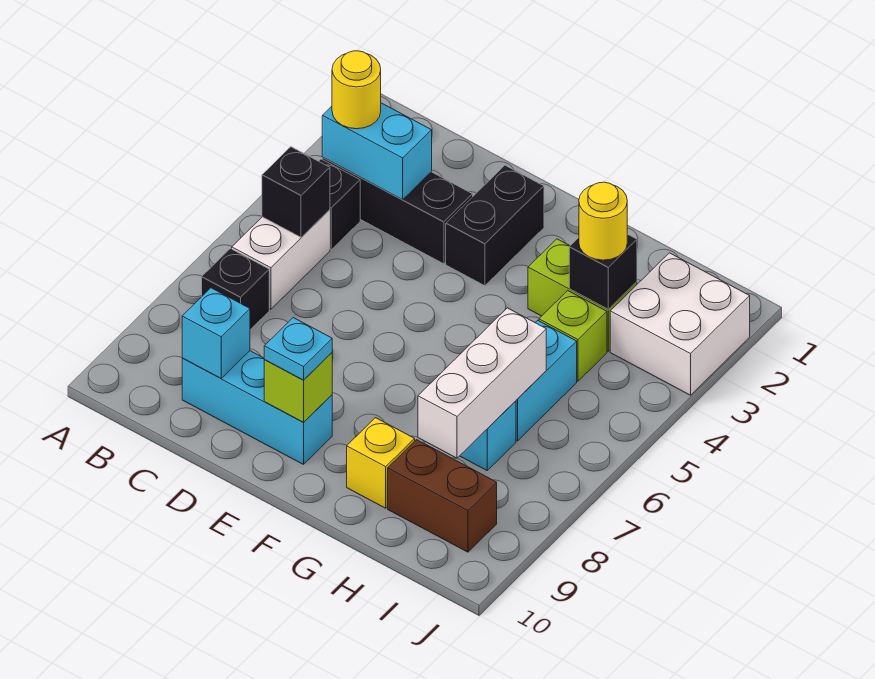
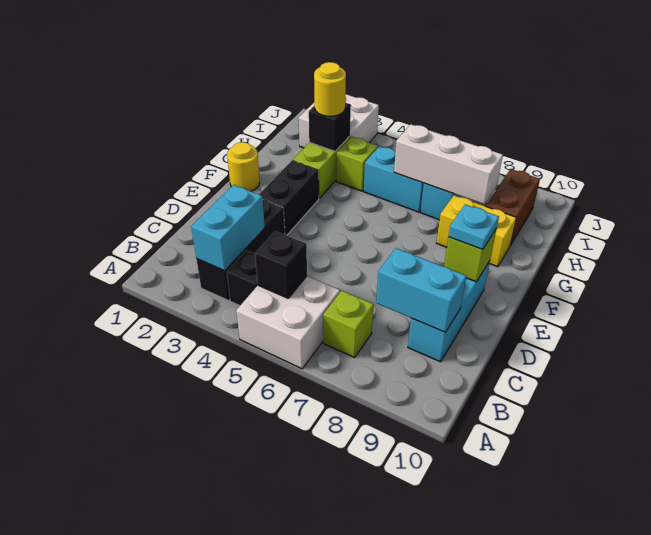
yellow 1x1 round brick [332,51,381,129] -> yellow 1x1 round brick moved to [227,142,260,191]
white 1x2 brick [232,210,330,309] -> white 2x2 brick [236,276,340,369]
black 1x1 brick [202,249,269,330] -> lime 1x1 brick [323,291,374,358]
cyan 1x1 brick [182,288,250,378] -> cyan 1x2 brick [376,248,466,332]
black 1x2 brick [446,165,544,286] -> black 1x2 brick turned to [259,161,319,235]
yellow 1x1 brick [347,418,415,508] -> yellow 1x2 brick [437,195,516,267]

